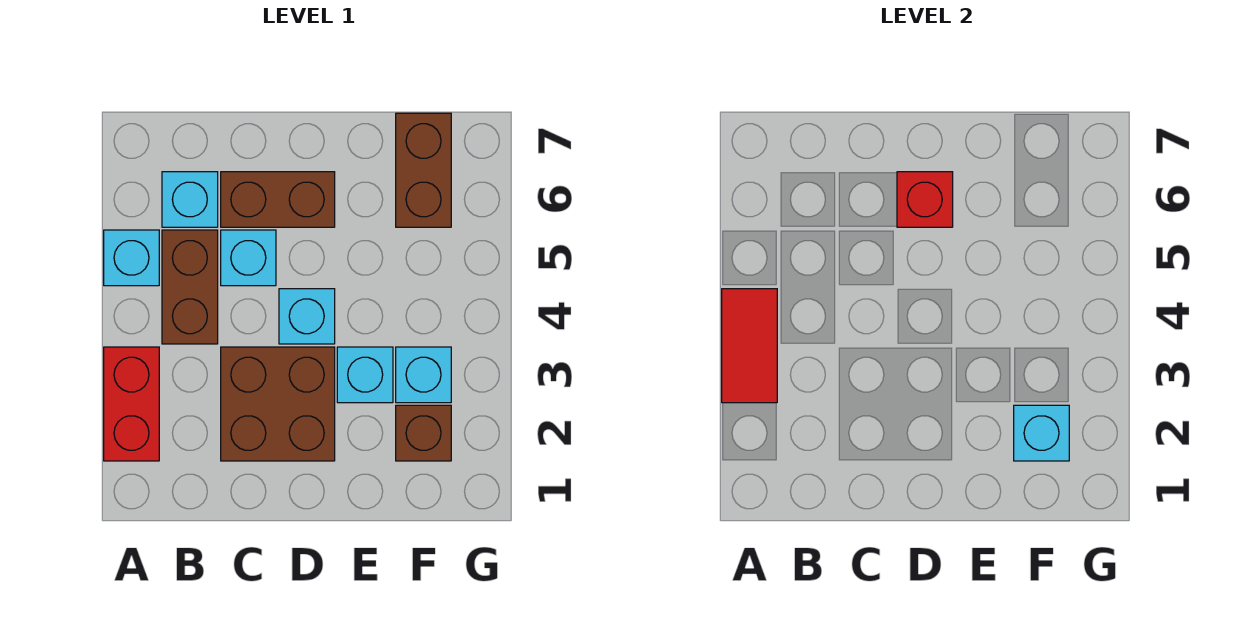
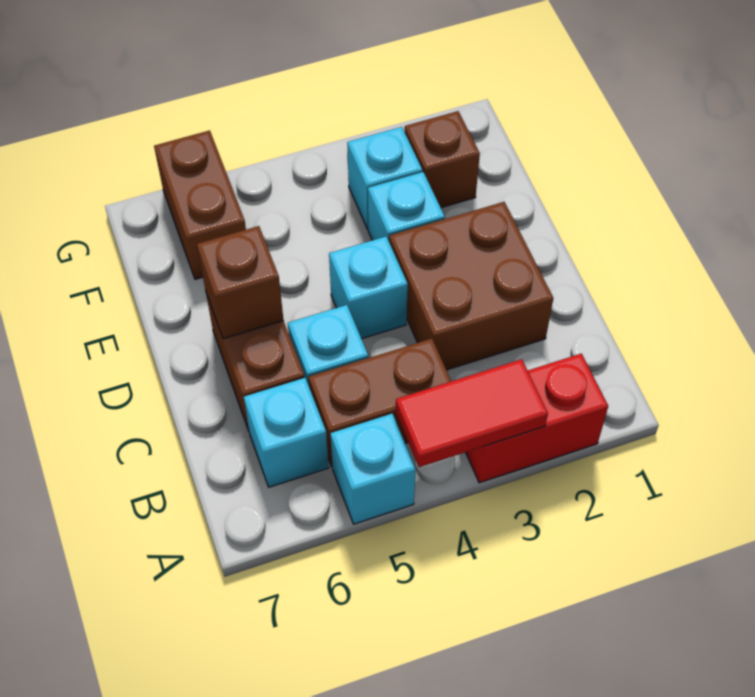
red 1x1 brick [897,172,953,227] -> brown 1x1 brick [197,226,284,339]
cyan 1x1 brick [1014,405,1069,461] -> none
brown 1x2 brick [396,113,451,227] -> brown 1x2 brick turned to [154,130,246,279]

